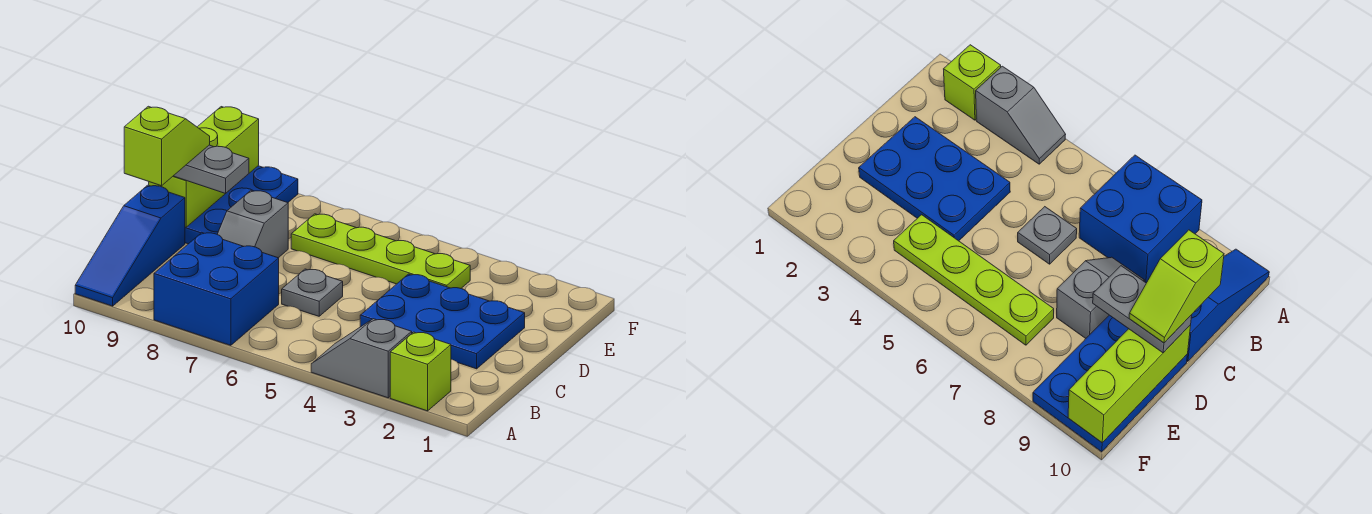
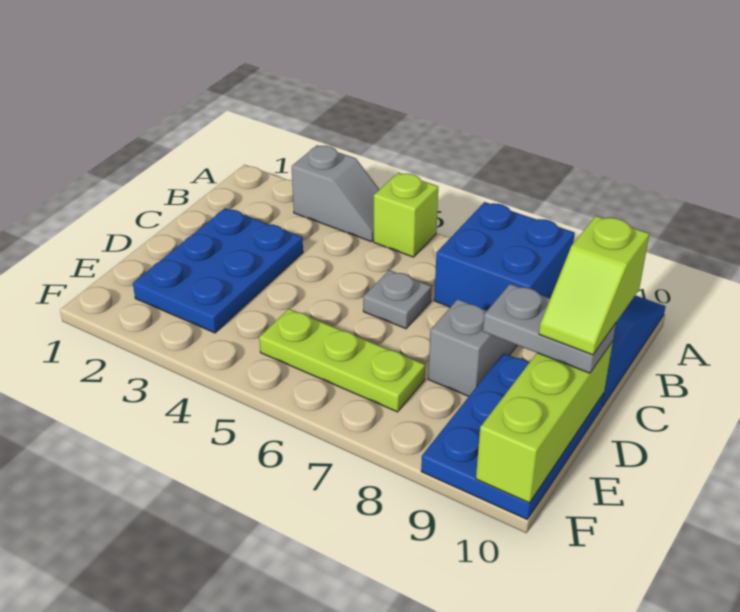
lime 1x1 brick [390,332,451,411] -> lime 1x1 brick moved to [374,173,438,257]
blue 2x3 plate [360,274,525,369] -> blue 2x3 plate turned to [133,208,303,333]
lime 1x4 plate [291,214,470,288] -> lime 1x3 plate [259,309,425,412]

